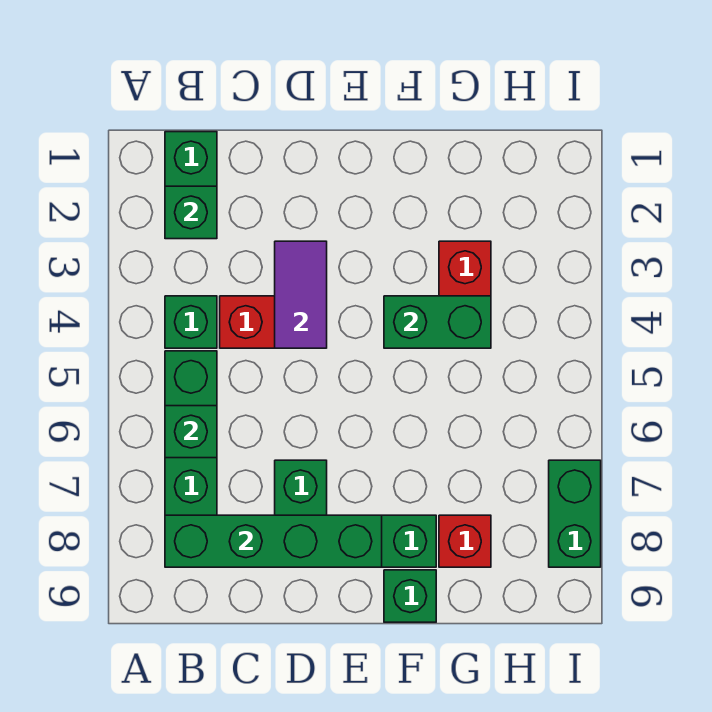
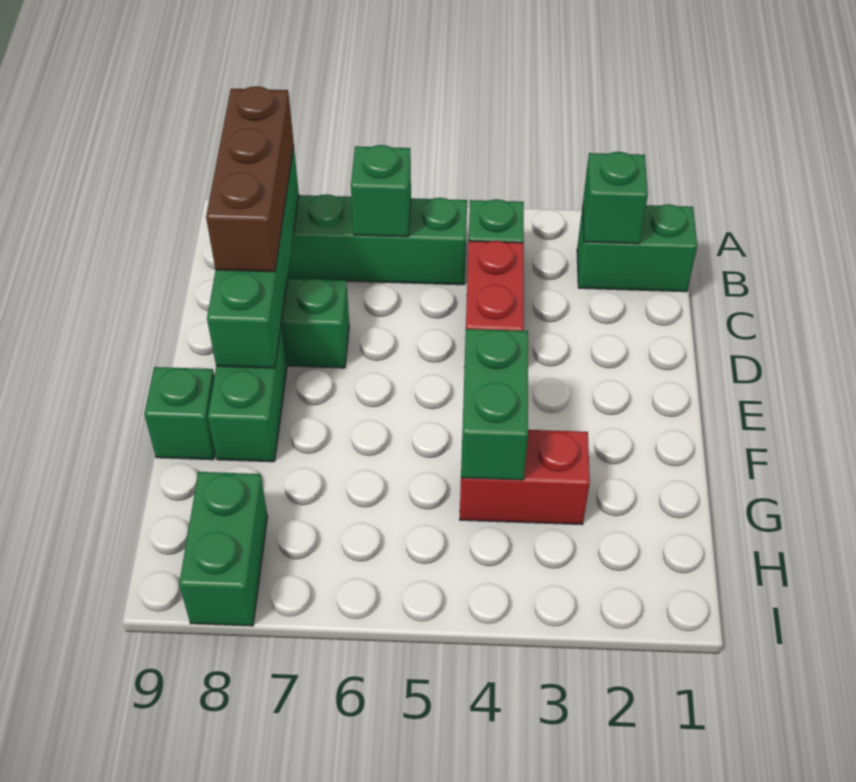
none -> brown 1x3 brick [206,86,294,272]
purple 1x2 tile [275,241,327,348] -> none
red 1x1 brick [439,515,491,567] -> none
green 1x2 brick [549,460,601,567] -> green 1x2 brick turned to [179,472,268,626]

